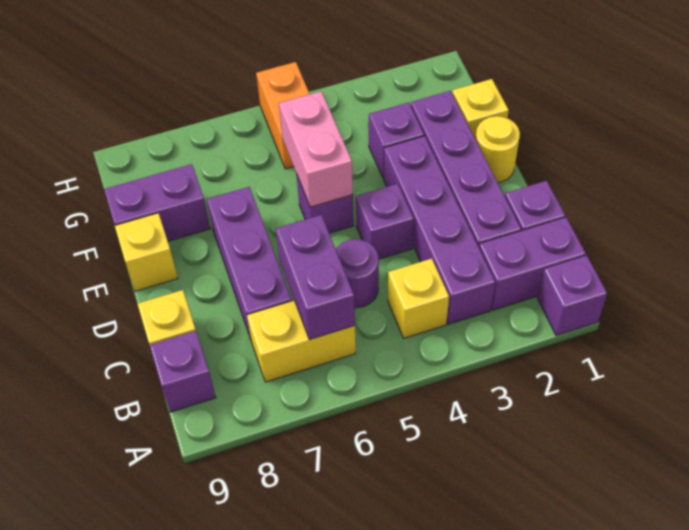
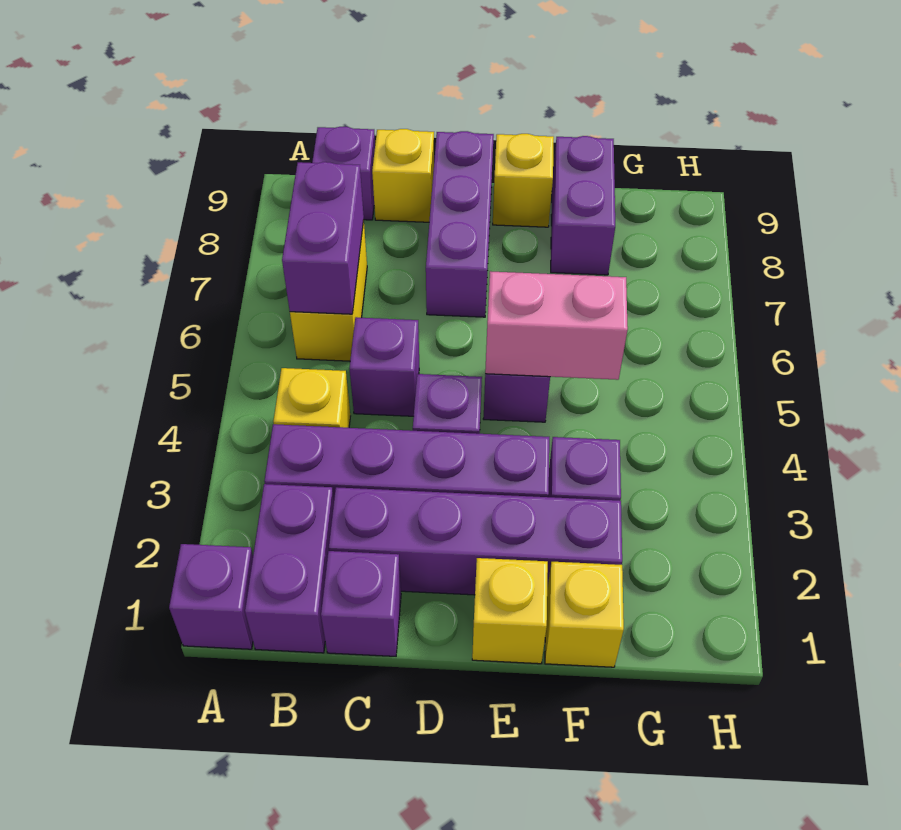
purple 1x2 brick [276,215,355,340] -> purple 1x2 brick turned to [282,162,364,314]
purple 1x1 round brick [336,239,379,308] -> purple 1x1 brick [349,317,419,416]
purple 1x3 brick [207,187,292,339] -> purple 1x3 brick turned to [426,131,494,317]
yellow 1x1 round brick [476,116,520,182] -> yellow 1x1 brick [472,558,548,664]
orange 1x2 brick [256,62,310,169] -> none

